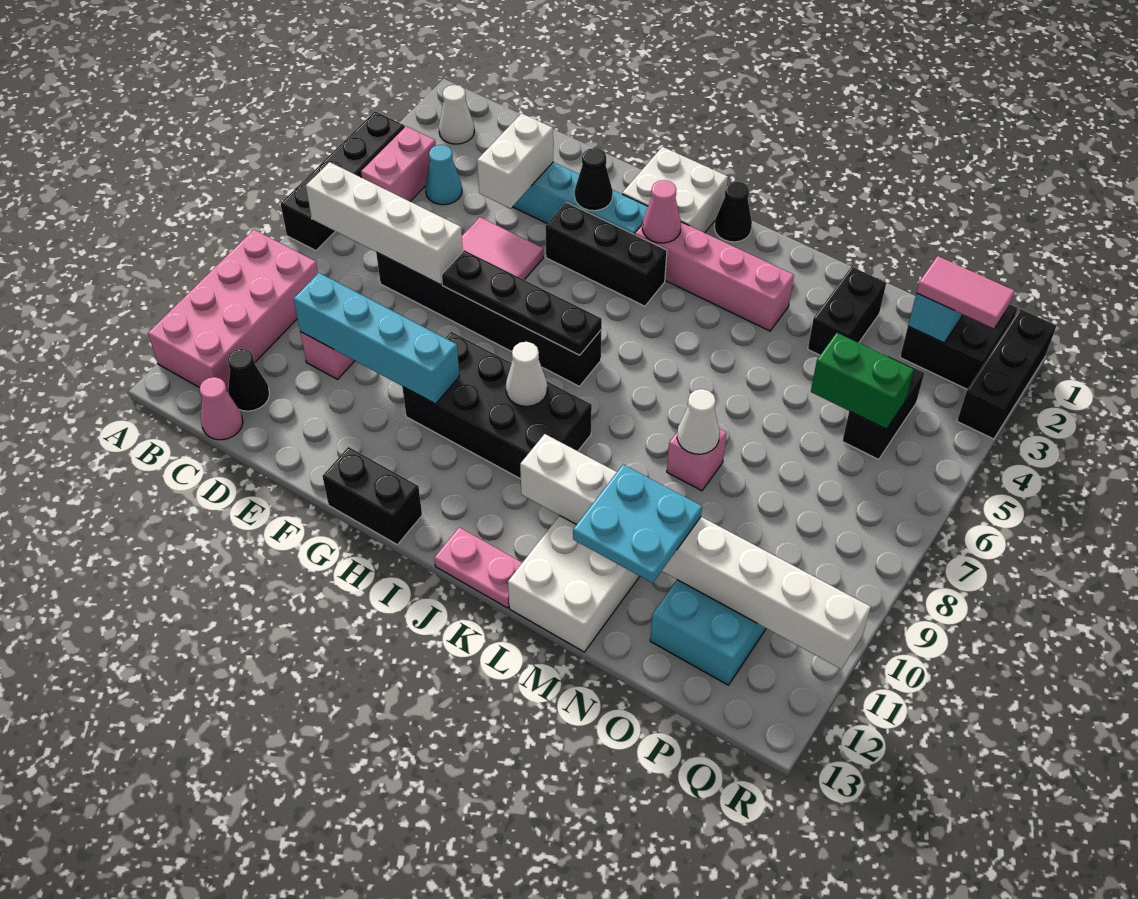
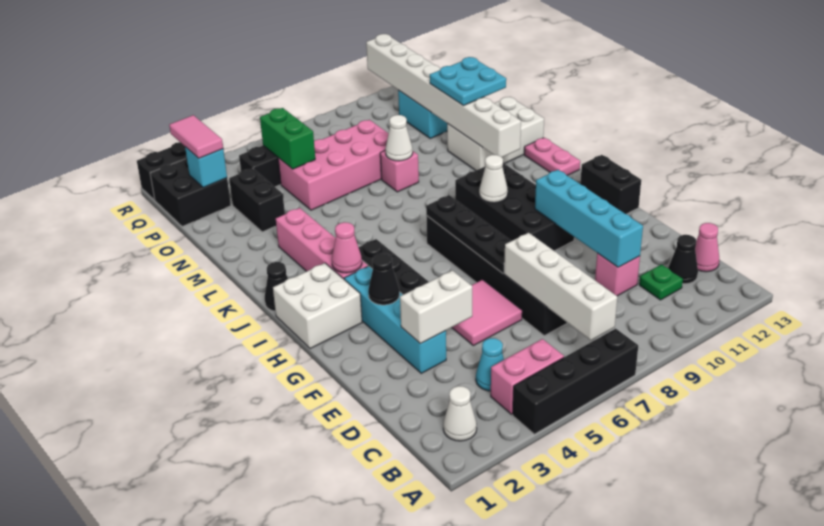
pink 2x4 brick [148,230,318,391] -> pink 2x4 brick moved to [278,120,389,210]
none -> green 1x1 plate [639,265,683,300]
black 1x2 brick [808,267,886,355] -> black 1x2 brick turned to [229,168,285,232]

